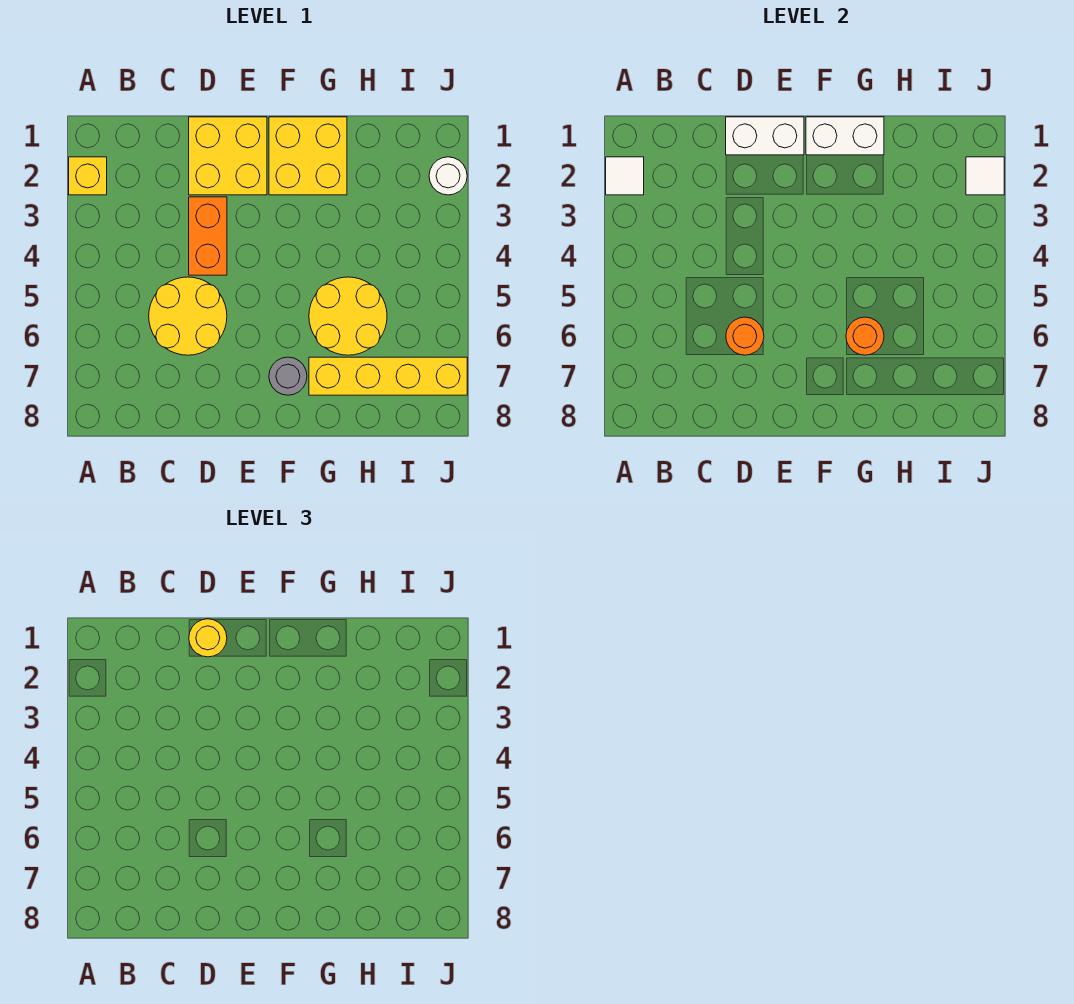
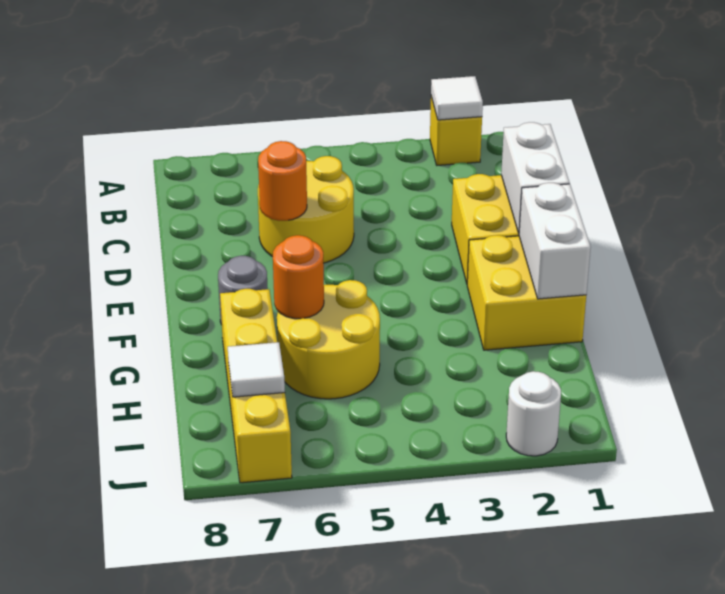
yellow 1x1 round brick [189,619,227,657] -> none
orange 1x2 brick [189,197,227,275] -> none
white 1x1 tile [966,157,1004,195] -> white 1x1 tile moved to [228,342,285,397]

